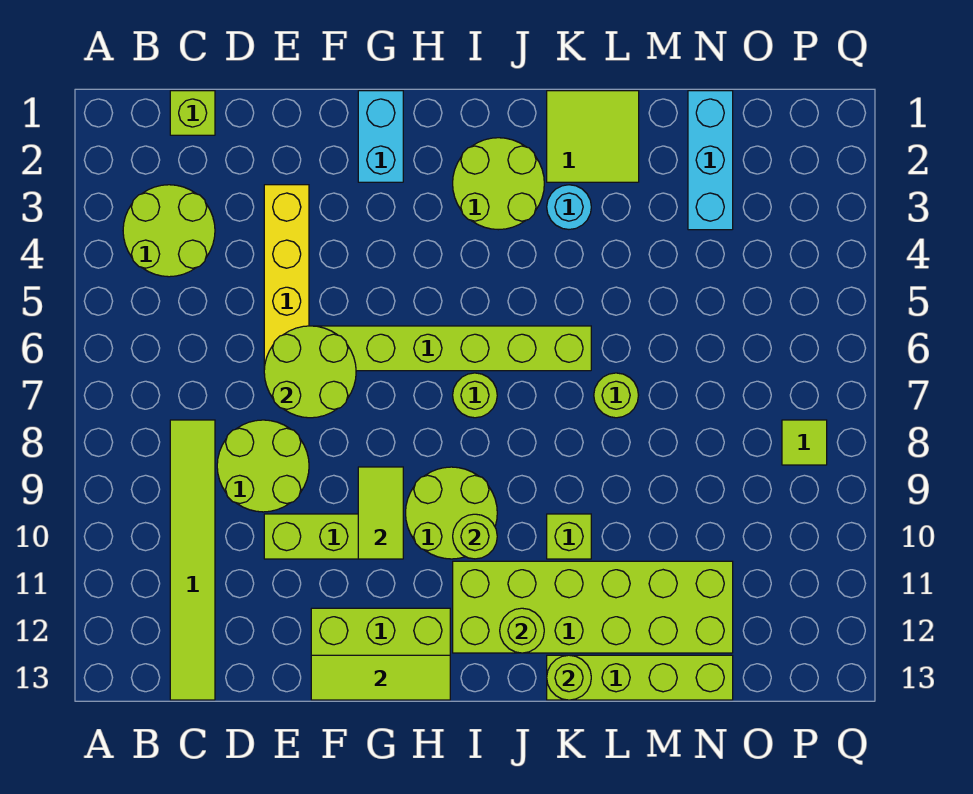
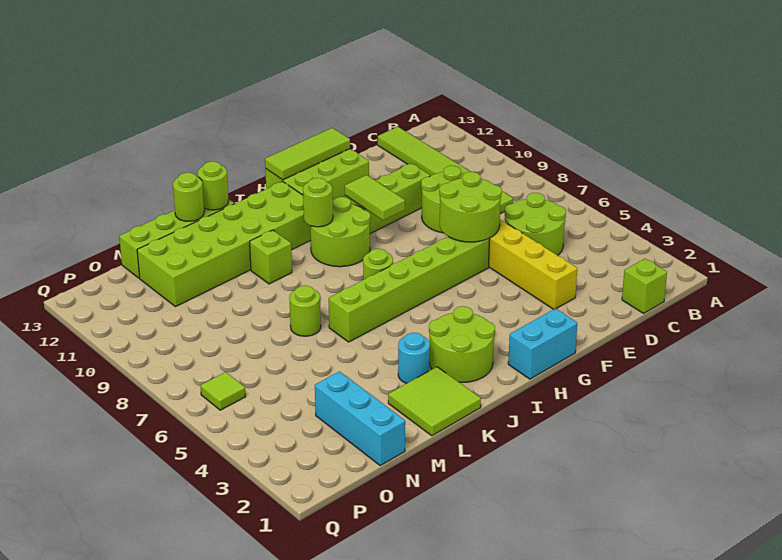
lime 2x2 round brick [123,185,215,277] -> lime 2x2 round brick moved to [505,193,566,255]
cyan 1x2 brick [358,91,403,182] -> cyan 1x2 brick turned to [508,309,577,379]
lime 1x1 round brick [500,608,544,653] -> lime 1x1 round brick moved to [173,173,204,221]
lime 1x1 tile [782,420,827,465] -> lime 1x1 tile moved to [200,372,246,410]

